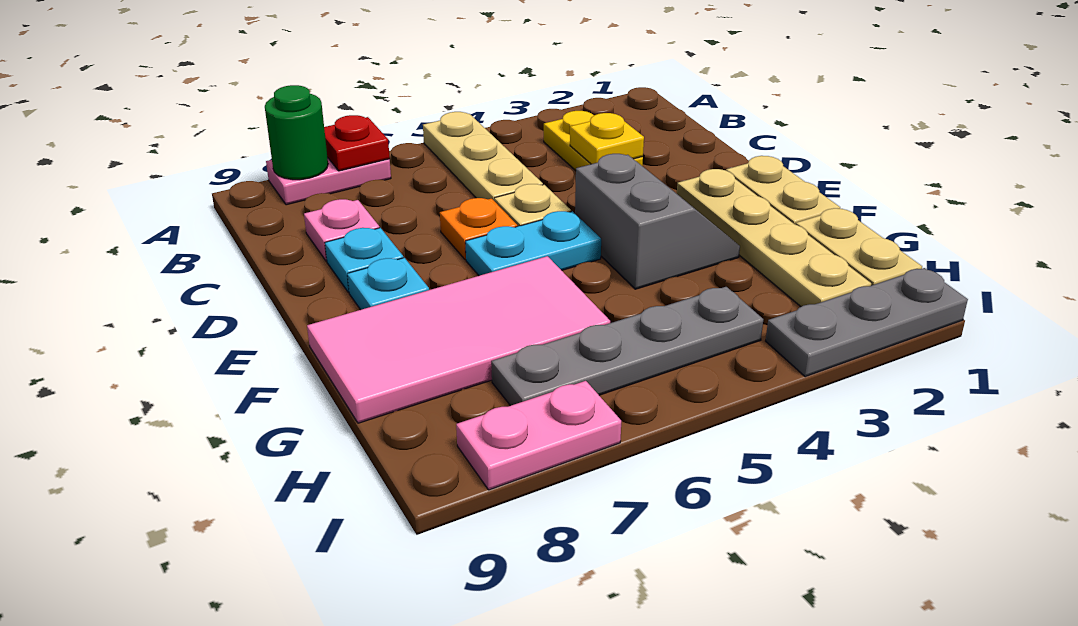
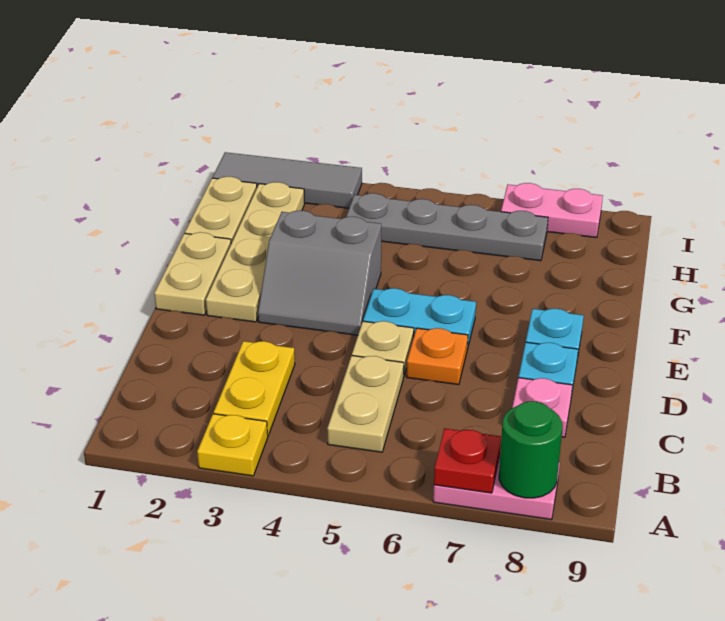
tan 1x3 plate [423,112,543,200] -> tan 1x2 plate [327,356,404,452]
yellow 1x1 plate [570,113,644,164] -> yellow 1x1 plate moved to [197,414,268,476]
grey 2x2 slope [575,154,740,289] -> grey 2x2 slope turned to [258,211,381,335]
pink 2x4 tile [307,256,610,423] -> none
grey 1x3 plate [766,268,968,377] -> grey 1x3 tile [213,152,362,208]

